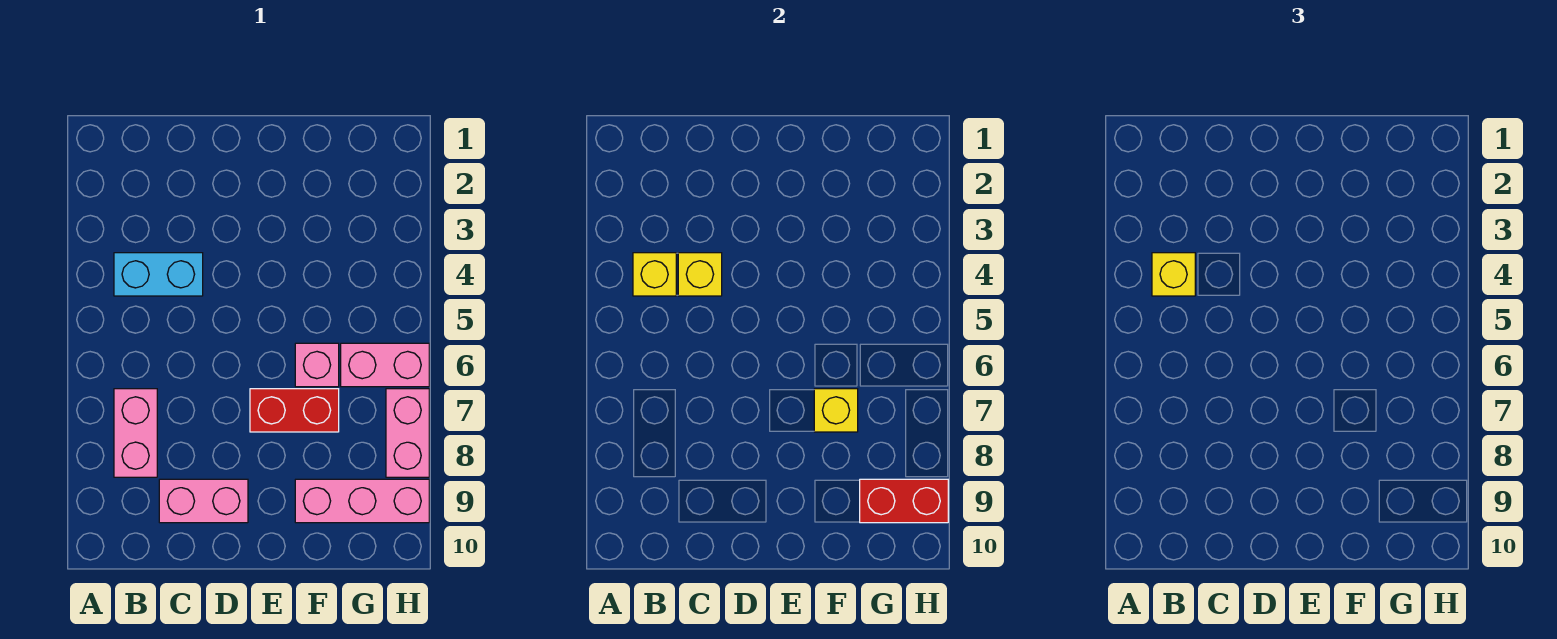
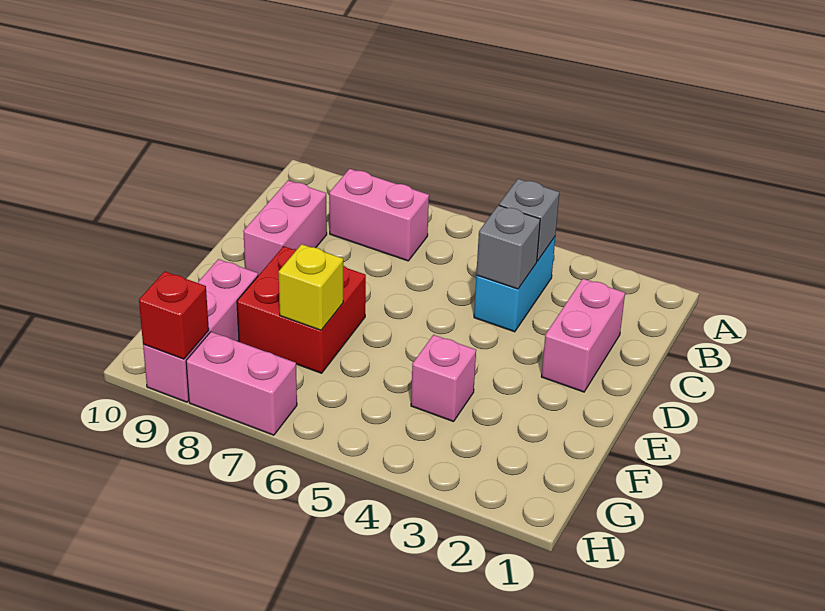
yellow 1x1 brick [633,253,676,296] -> grey 1x1 brick [499,179,559,261]
yellow 1x1 brick [1152,253,1195,296] -> none
yellow 1x1 brick [678,253,722,296] -> grey 1x1 brick [476,205,540,289]
red 1x2 brick [250,389,339,432] -> red 2x2 brick [237,246,366,373]
pink 1x1 brick [295,343,339,387] -> pink 1x1 brick moved to [411,335,476,422]
pink 1x2 brick [341,343,429,387] -> pink 1x2 brick moved to [542,279,625,392]
red 1x2 brick [860,479,948,523] -> red 1x1 brick [139,271,209,359]

